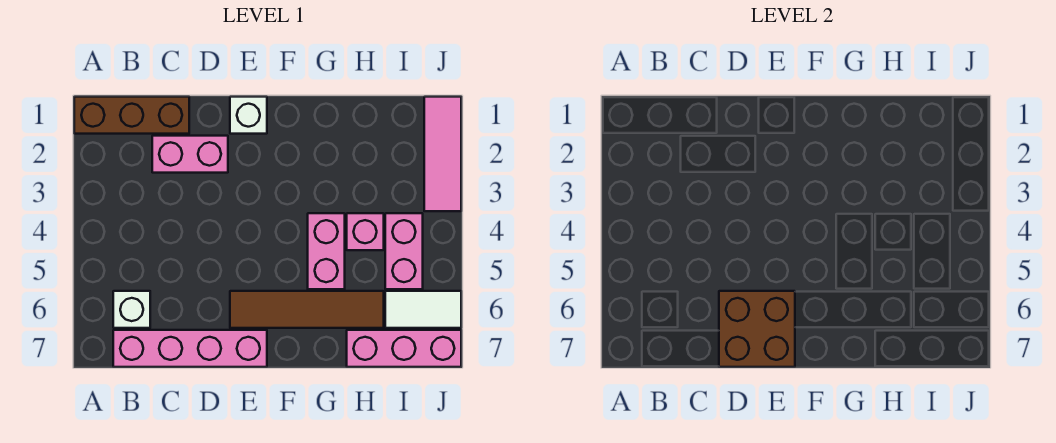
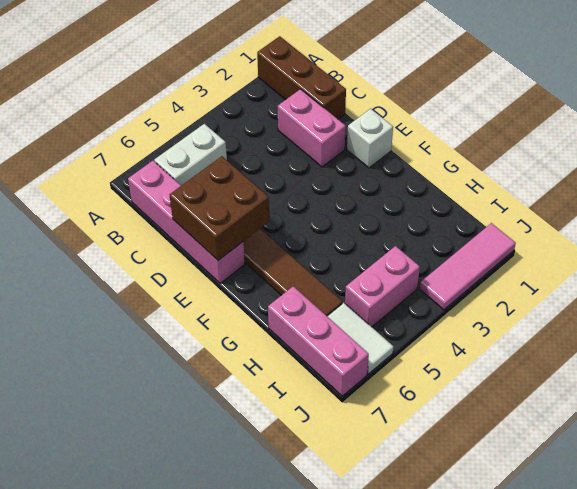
white 1x1 brick [113,291,150,328] -> white 1x2 brick [154,124,227,186]
pink 1x2 brick [308,213,345,289] -> none
pink 1x1 brick [347,213,384,250] -> none

